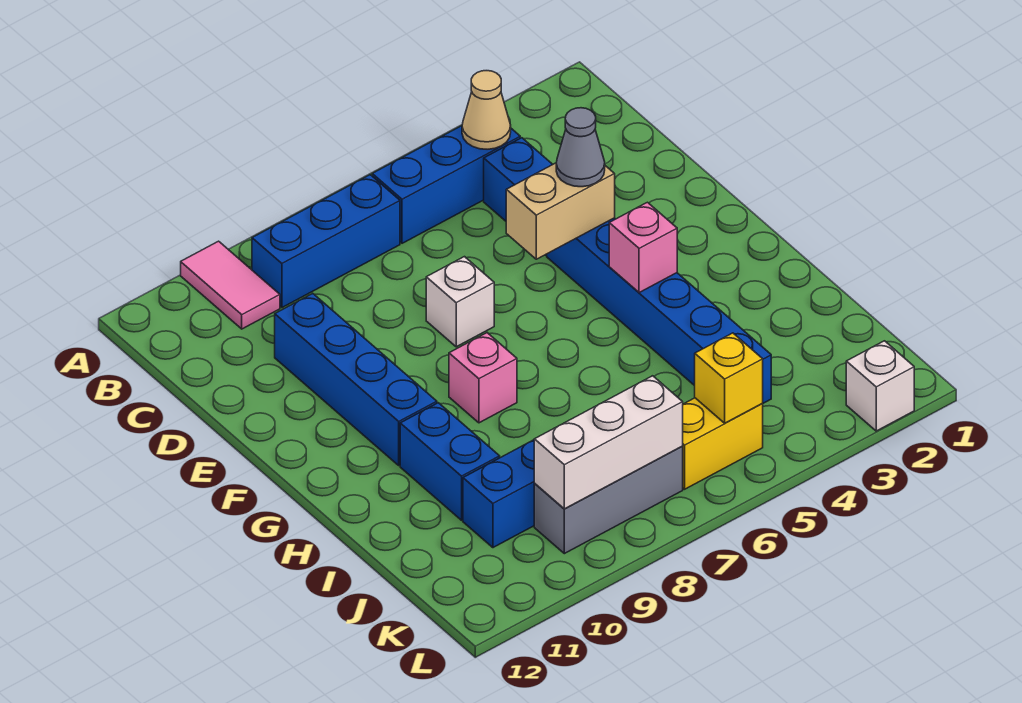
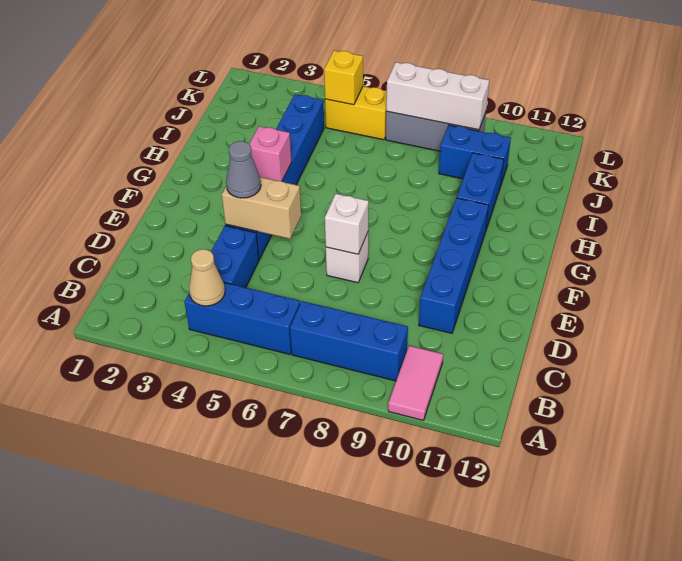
pink 1x1 brick [449,333,517,423] -> none
white 1x1 brick [846,341,914,431] -> white 1x1 brick moved to [325,194,369,254]

